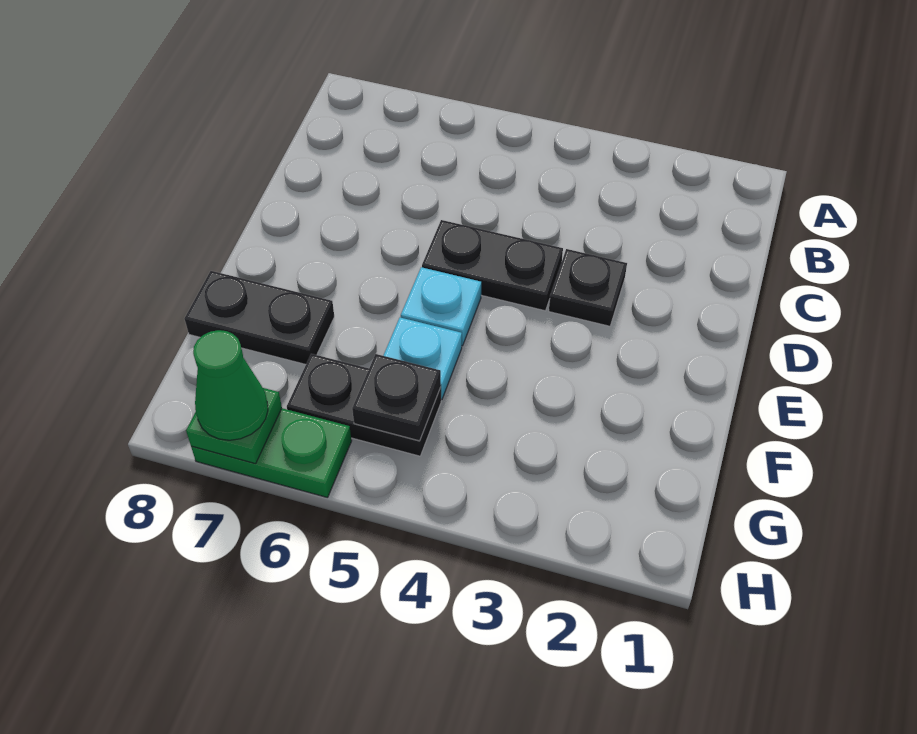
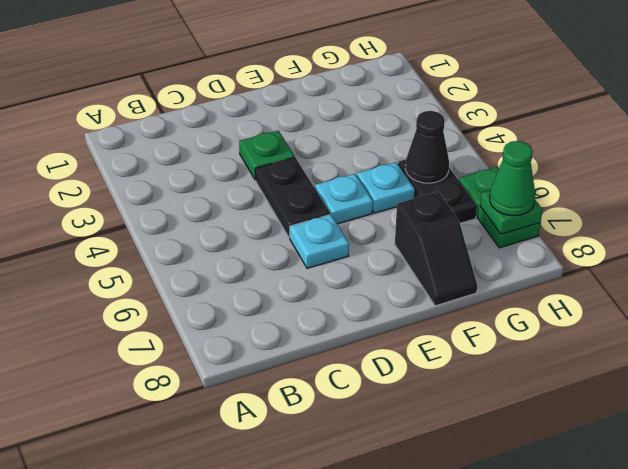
black 1x1 plate [549,249,627,326] -> green 1x1 plate [239,131,295,180]
none -> cyan 1x1 plate [290,214,349,268]
black 1x2 plate [185,271,334,364] -> black 1x2 slope [395,192,477,306]
black 1x1 plate [352,354,441,441] -> black 1x1 cone [406,111,449,183]

